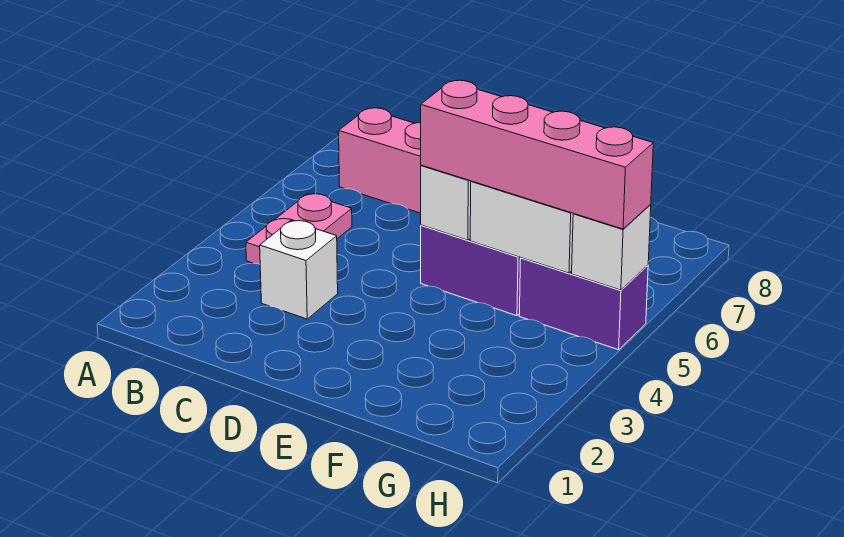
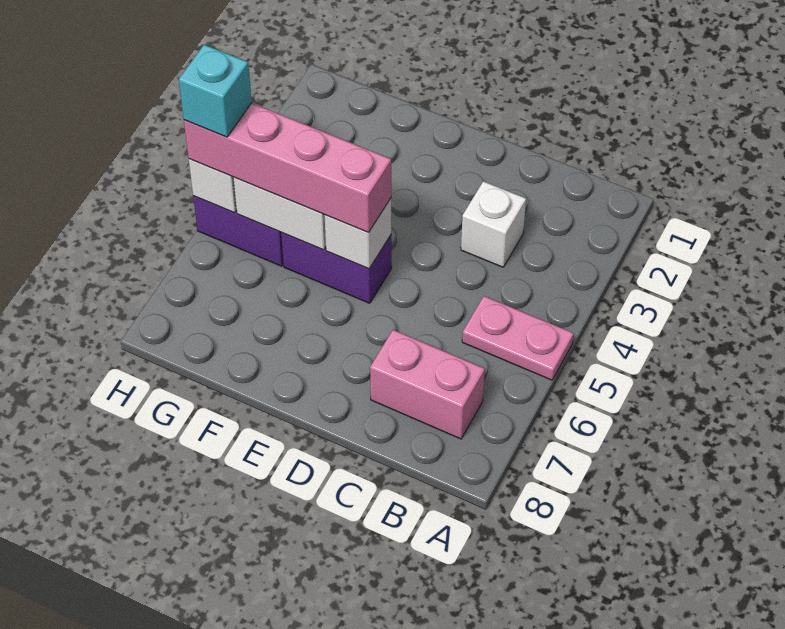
pink 1x2 plate [246,194,352,264] -> pink 1x2 plate turned to [462,296,574,380]
none -> cyan 1x1 brick [179,45,252,137]

